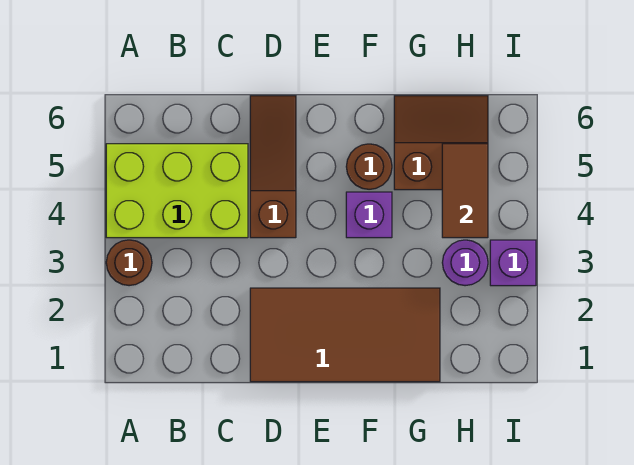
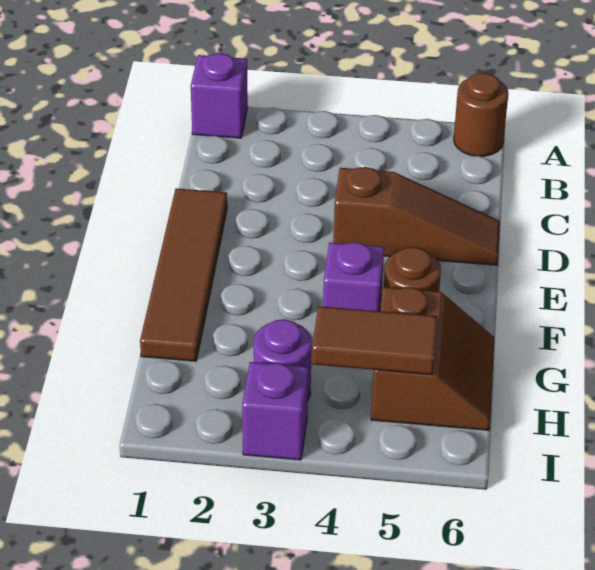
none -> purple 1x1 brick [191,53,248,138]
brown 1x1 round brick [106,240,152,286] -> brown 1x1 round brick moved to [454,73,508,156]
lime 2x3 brick [106,144,248,238] -> none
brown 2x4 tile [250,288,440,382] -> brown 1x4 tile [140,188,227,361]

